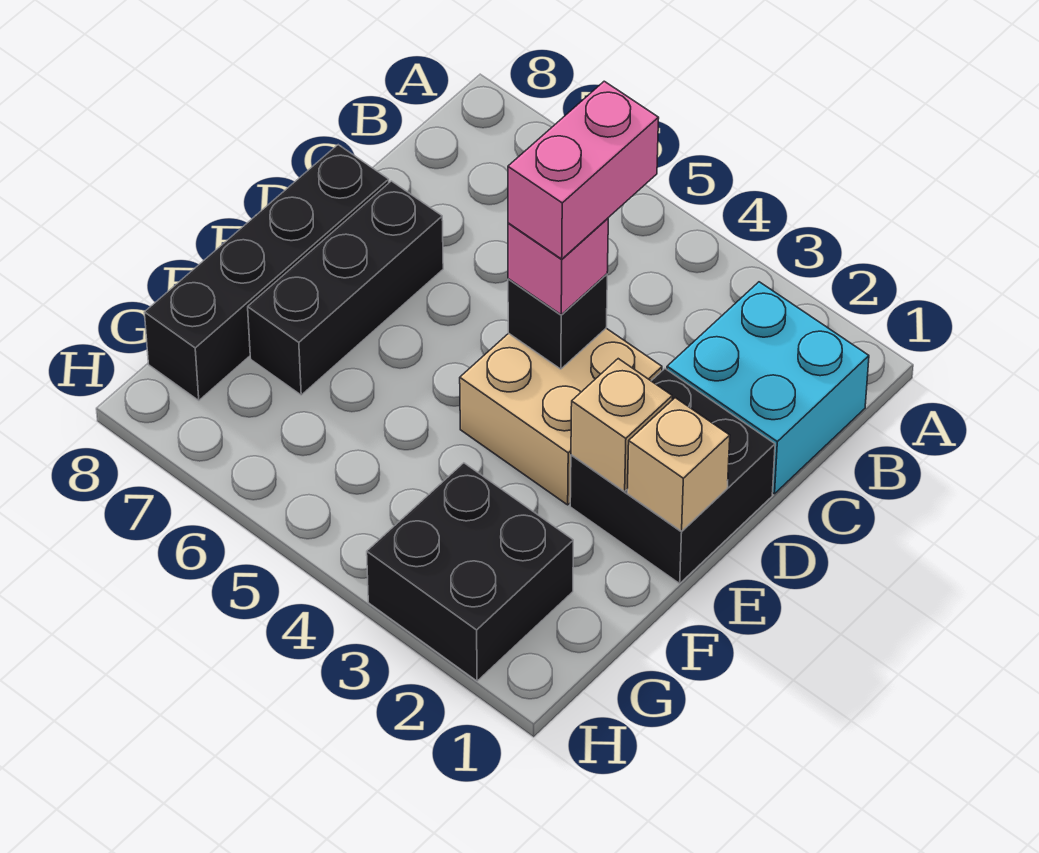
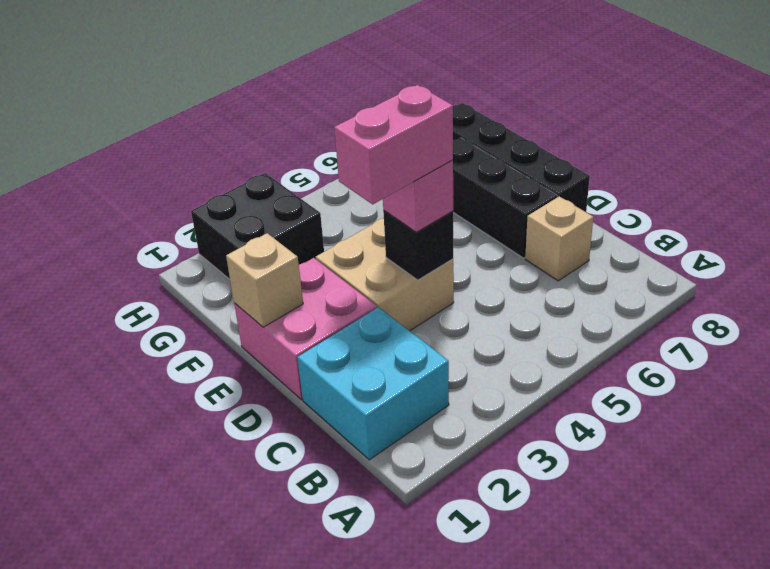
pink 1x2 brick [508,81,659,259] -> pink 1x2 brick turned to [334,85,453,204]
black 2x2 brick [570,369,775,583] -> pink 2x2 brick [234,258,377,400]
tan 1x1 brick [571,359,672,491] -> tan 1x1 brick moved to [525,196,593,281]

